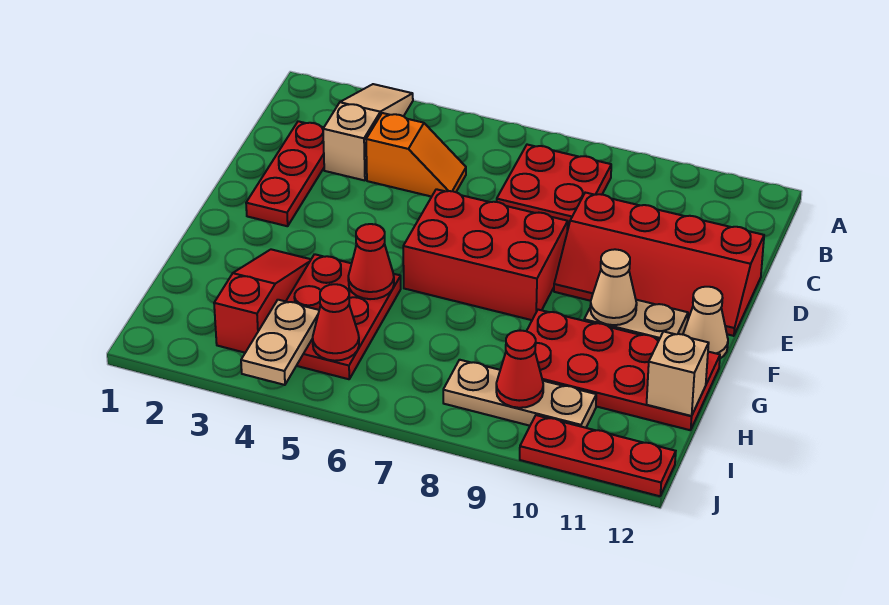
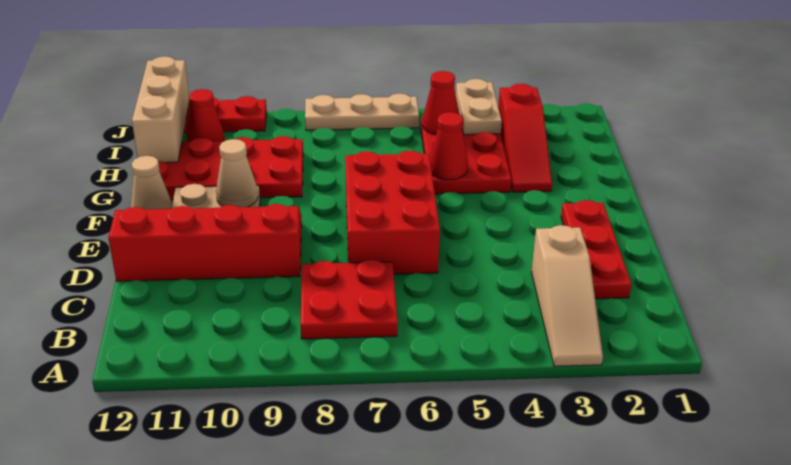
orange 1x2 slope [366,113,466,197] -> none
red 2x3 brick [403,189,568,320] -> red 2x3 brick turned to [345,150,440,274]
tan 1x1 brick [647,331,709,416] -> tan 1x3 brick [132,56,190,163]
tan 1x3 plate [443,360,596,428] -> tan 1x3 plate moved to [305,93,419,130]
red 1x1 cone [496,330,543,408] -> red 1x1 cone moved to [187,89,225,141]

